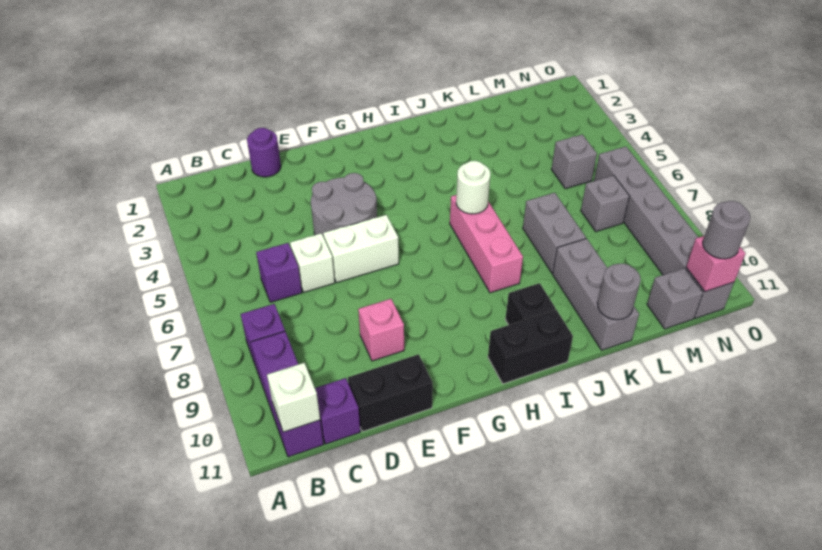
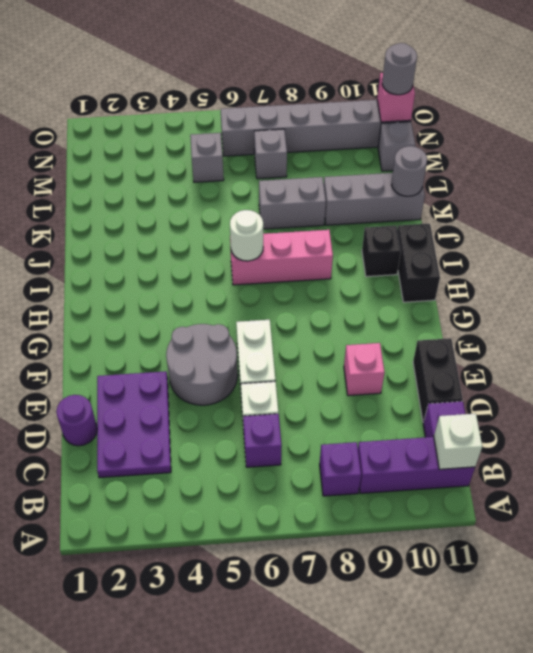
none -> purple 2x3 plate [97,371,171,478]

